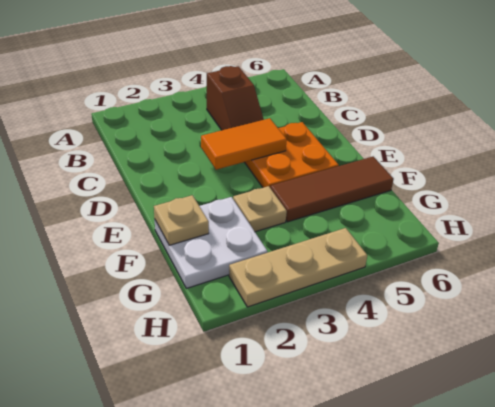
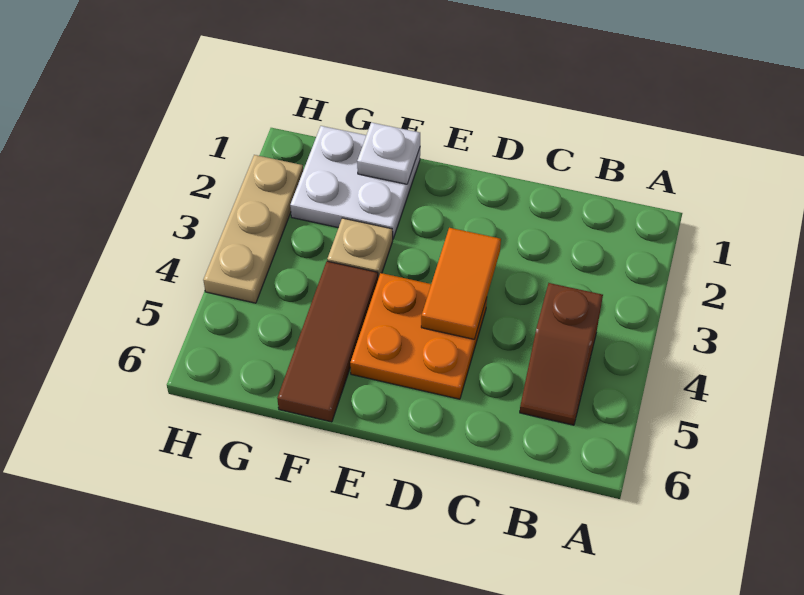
brown 1x2 slope [207,66,264,130] -> brown 1x2 slope turned to [520,283,603,425]
tan 1x1 plate [154,195,209,245] -> white 1x1 plate [357,123,420,184]

